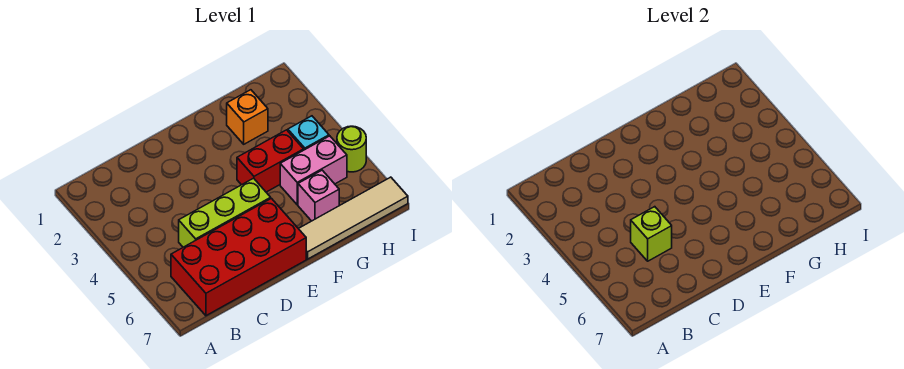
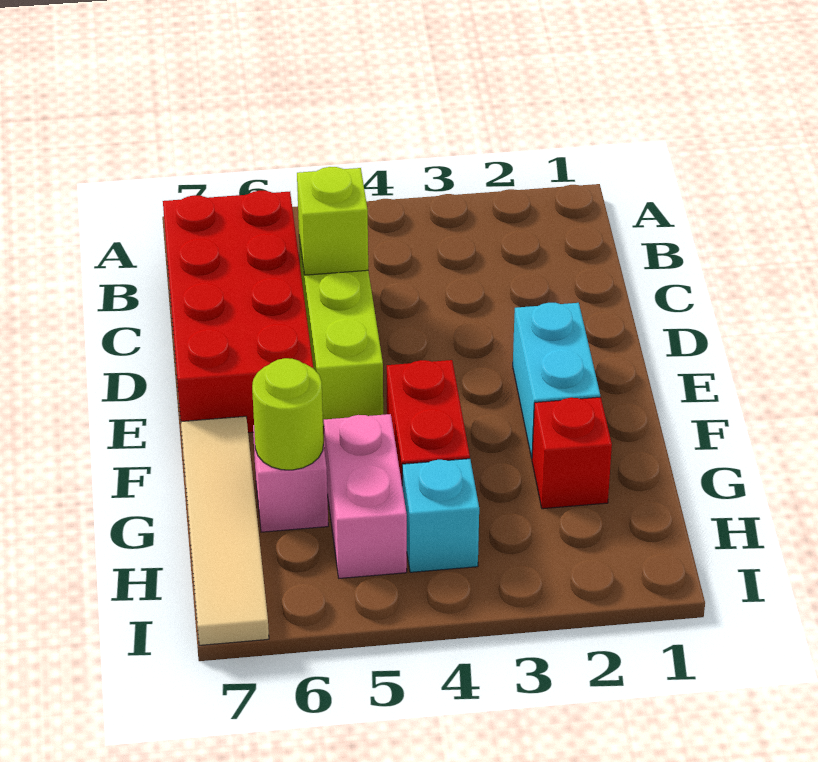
none -> cyan 1x2 brick [513,303,600,458]
orange 1x1 brick [227,90,268,144] -> red 1x1 brick [532,397,612,509]
lime 1x1 round brick [337,126,366,172] -> lime 1x1 round brick moved to [252,358,323,470]

